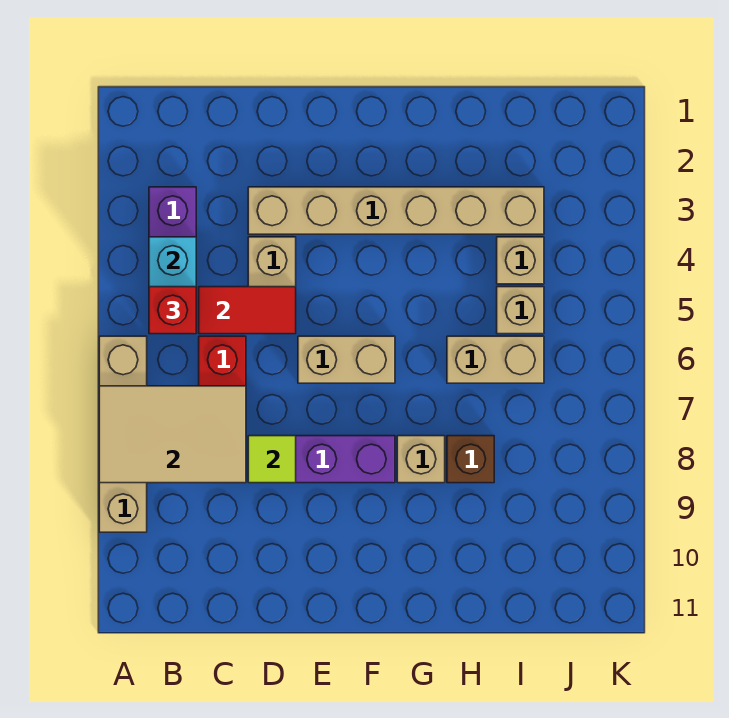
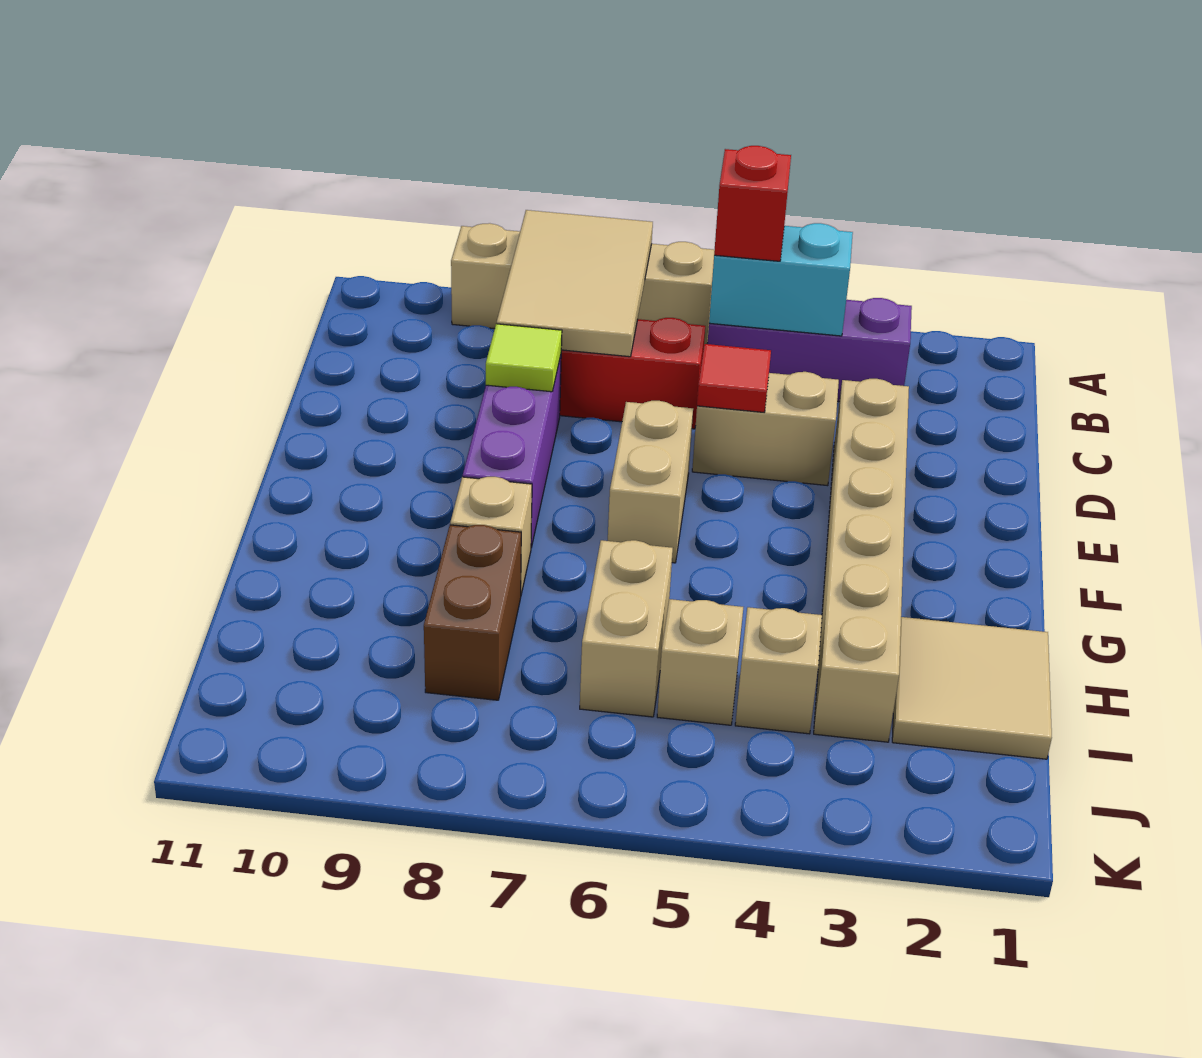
red 1x2 tile [199,287,296,334] -> red 1x1 tile [697,344,771,412]
none -> tan 2x2 tile [892,617,1052,759]
brown 1x1 brick [447,436,494,483] -> brown 1x2 brick [424,525,521,700]

